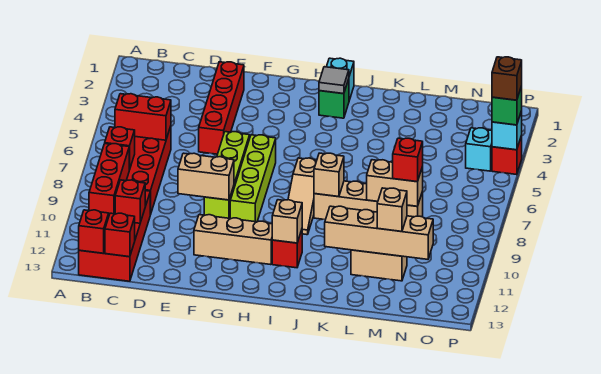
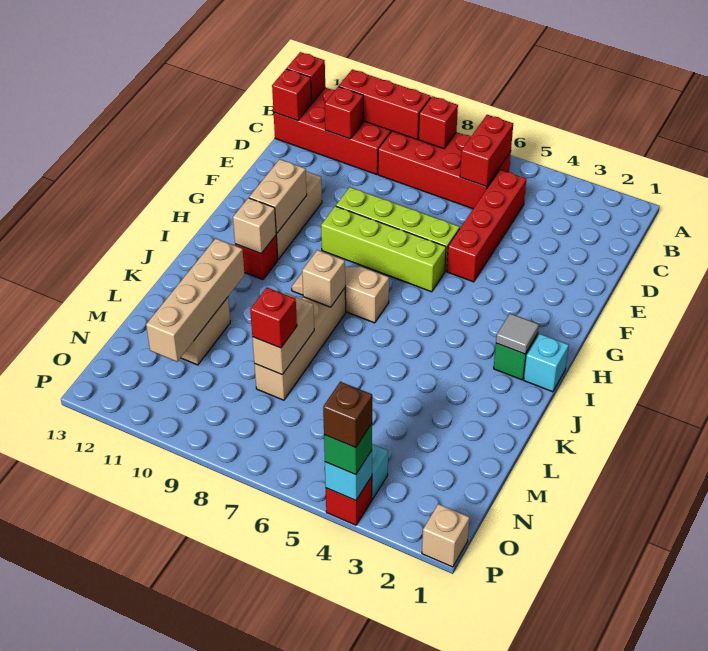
red 1x4 brick [199,62,244,154] -> red 1x4 brick turned to [447,170,526,282]
tan 1x2 brick [178,153,234,200] -> tan 1x2 brick moved to [249,159,307,233]
tan 1x1 brick [377,188,407,231] -> tan 1x1 brick moved to [422,504,470,567]

